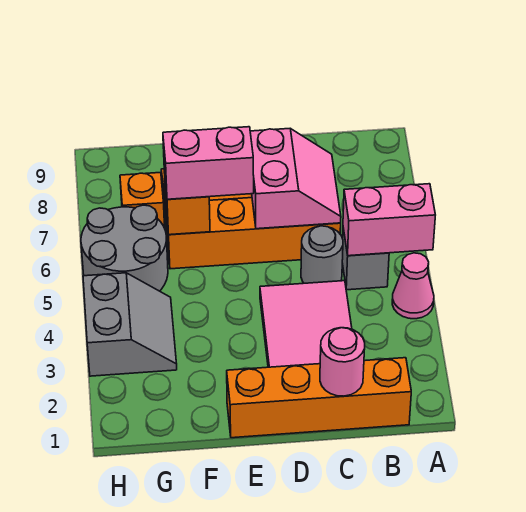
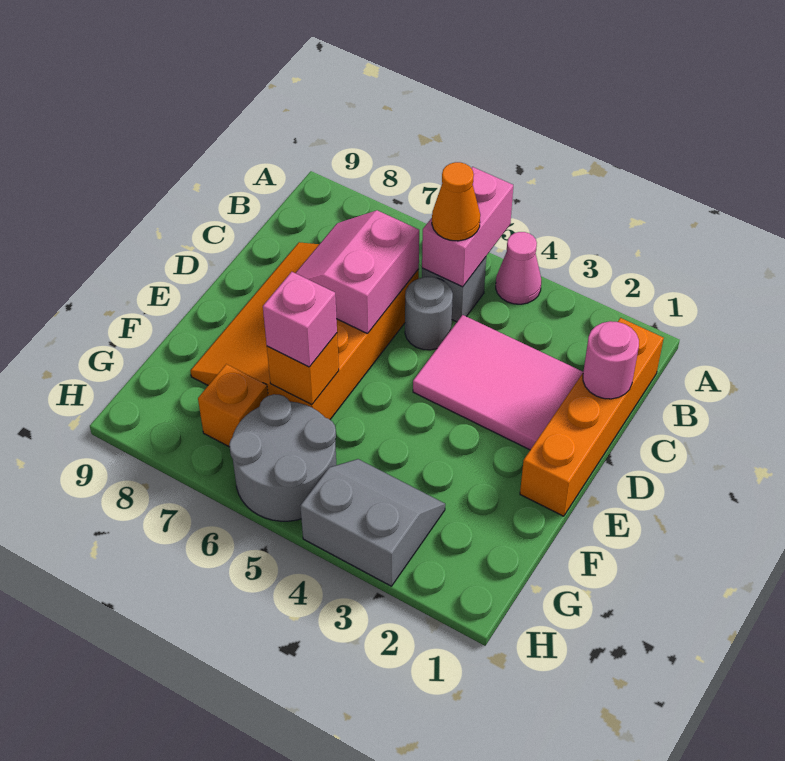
none -> orange 1x1 cone [432,162,480,241]
pink 2x2 slope [250,129,341,229] -> pink 2x2 slope turned to [296,210,419,334]
pink 1x2 brick [163,127,254,199] -> pink 1x1 brick [263,272,337,367]

